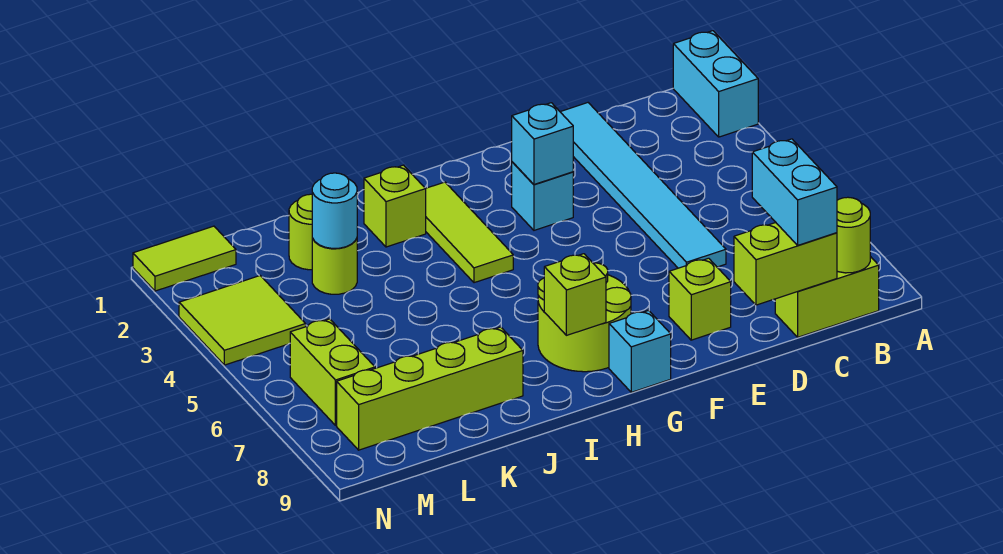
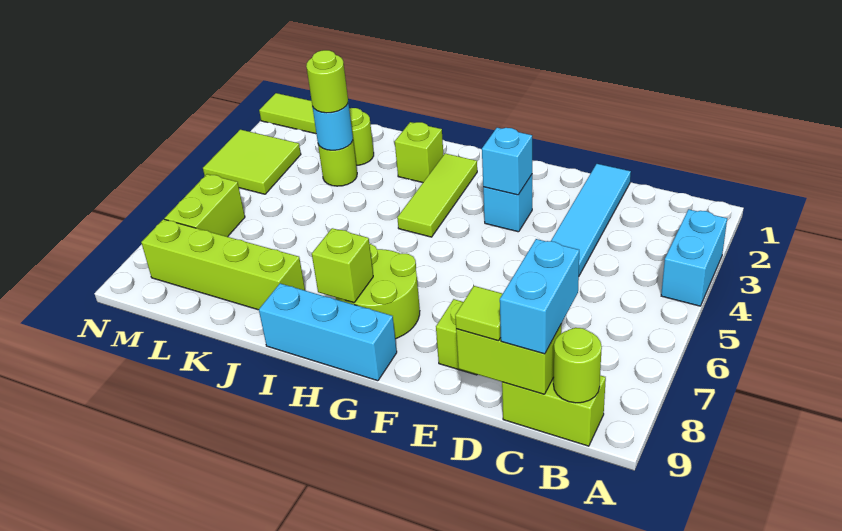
cyan 1x2 brick [673,31,758,137] -> cyan 1x2 brick moved to [661,209,727,306]
none -> lime 1x1 tile [455,286,503,341]
cyan 1x1 brick [609,311,671,392] -> cyan 1x3 brick [259,284,397,381]
none -> lime 1x1 round brick [306,50,348,113]

